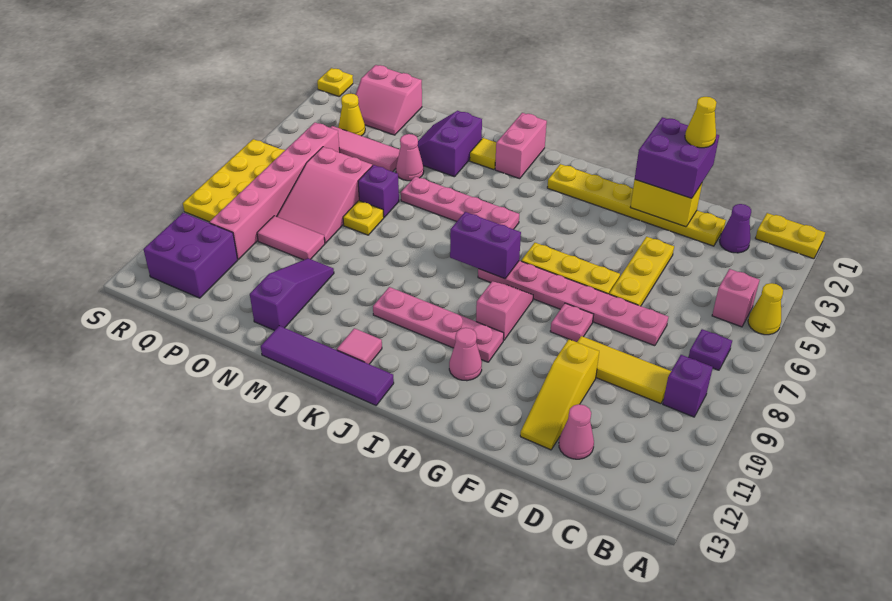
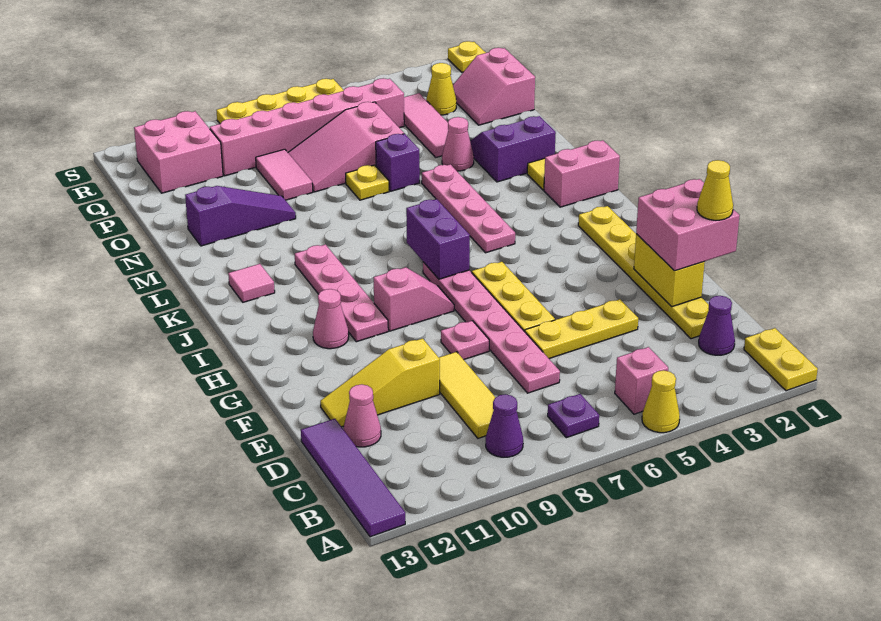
purple 1x1 brick [663,355,713,417] -> purple 1x1 cone [486,394,523,457]
purple 2x2 brick [635,117,719,198] -> pink 2x2 brick [636,179,740,271]
purple 1x4 tile [261,326,394,405] -> purple 1x4 tile moved to [301,419,405,537]
purple 2x2 brick [143,213,238,298] -> pink 2x2 brick [134,111,223,193]

